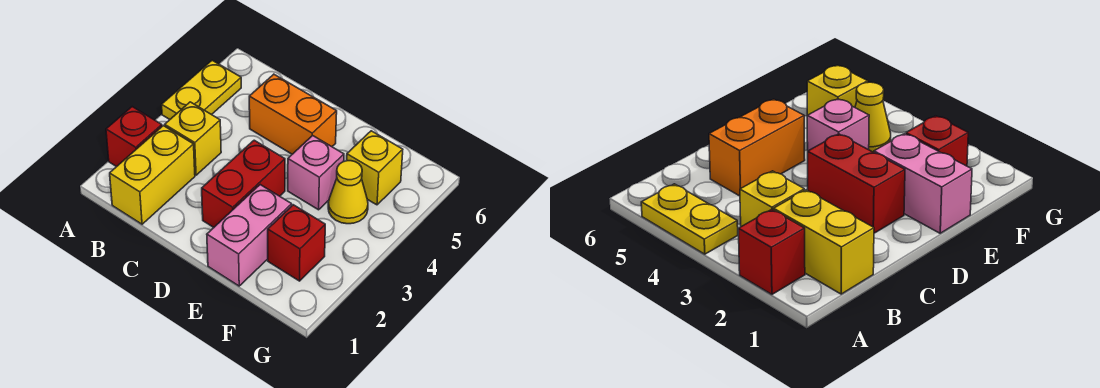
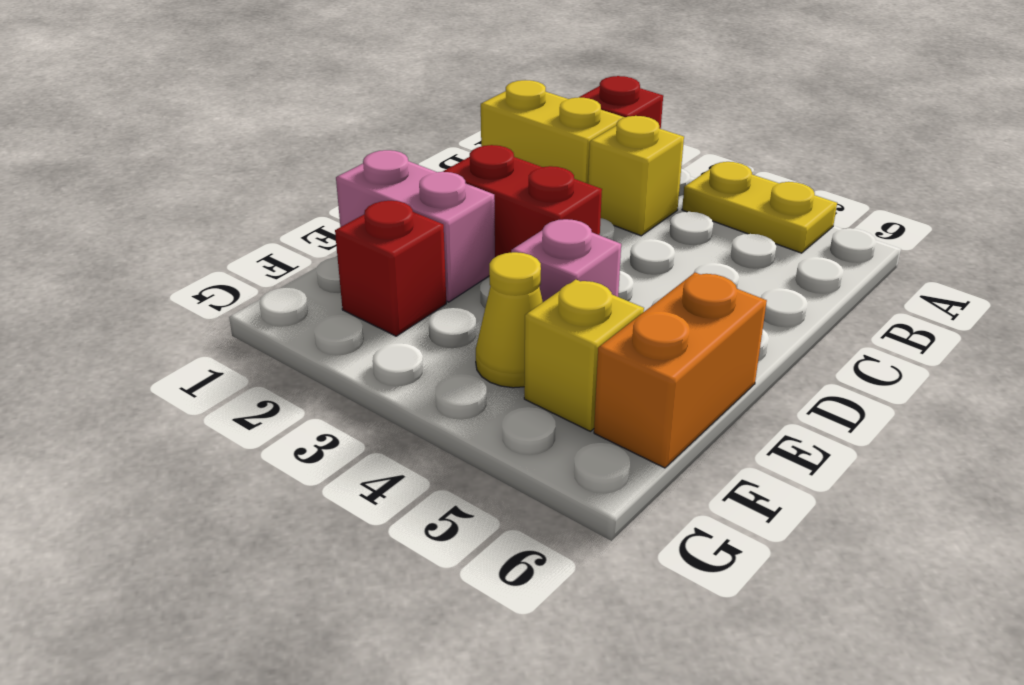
orange 1x2 brick [249,74,337,154] -> orange 1x2 brick moved to [594,273,767,468]

